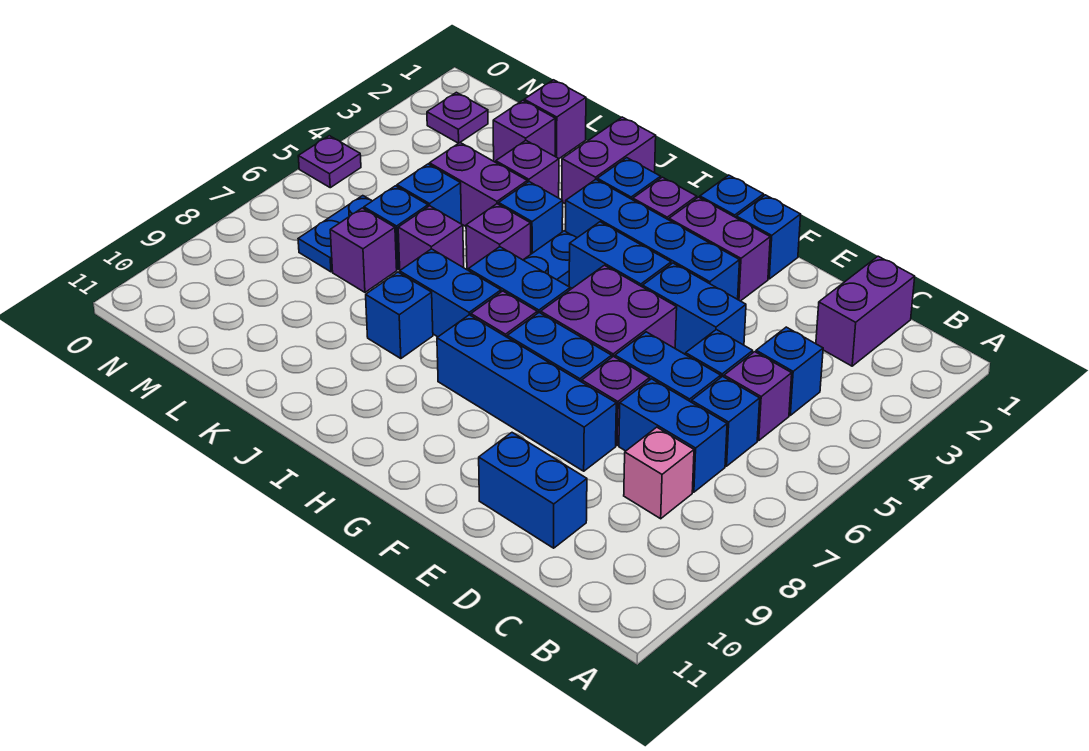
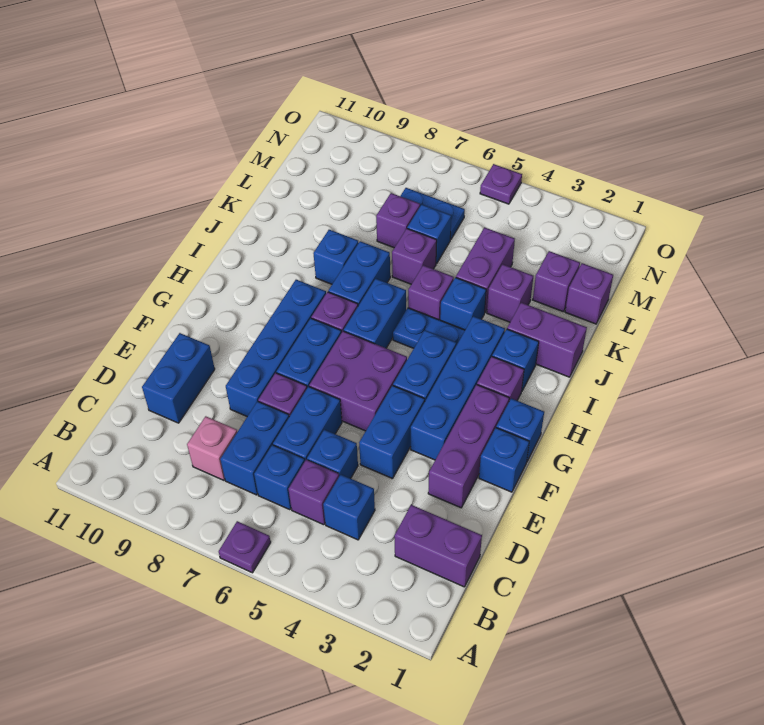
purple 1x2 brick [669,197,770,301] -> purple 1x3 brick [428,385,509,508]
blue 1x1 brick [397,164,461,224] -> none
purple 1x1 plate [427,92,488,143] -> purple 1x1 plate moved to [219,521,271,573]

